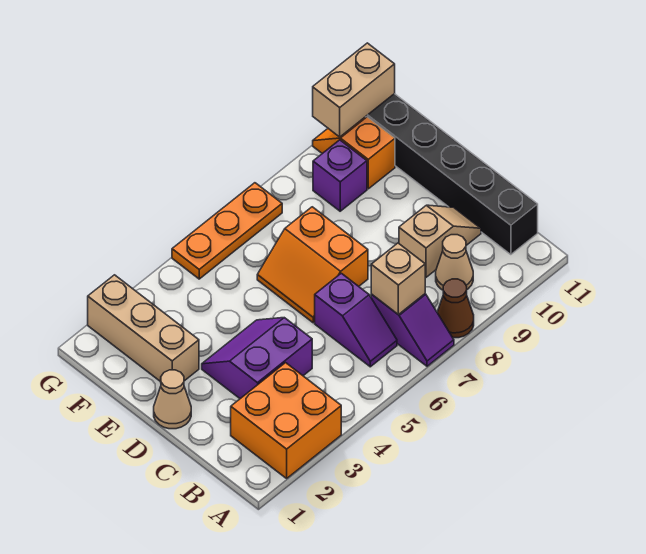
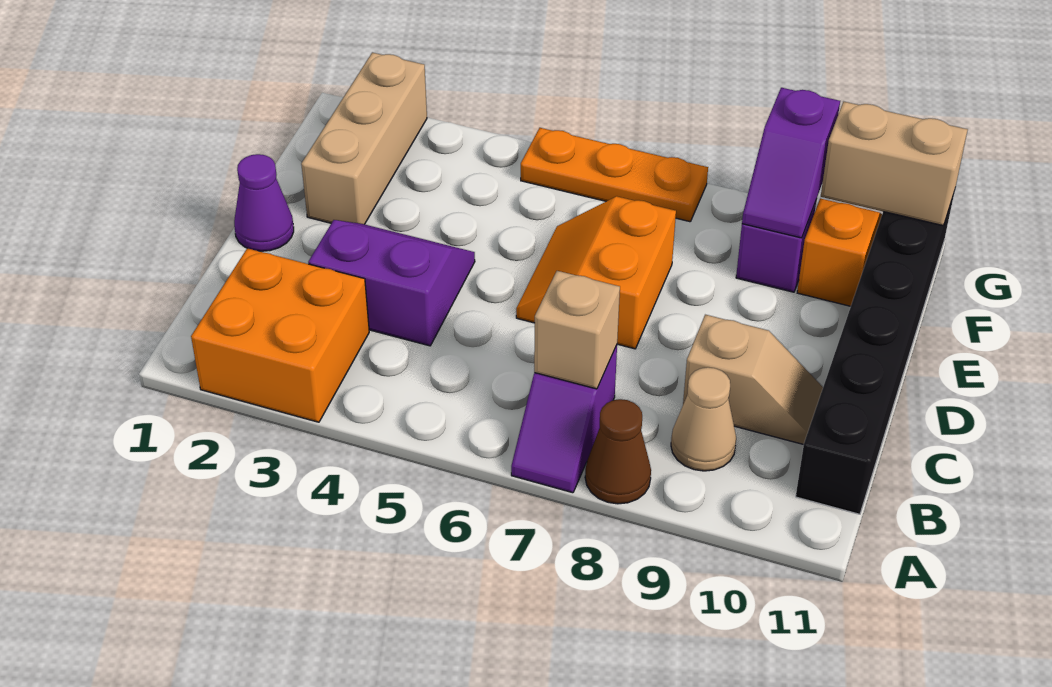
purple 1x2 slope [315,273,397,367] -> purple 1x2 slope moved to [742,88,840,238]
tan 1x1 cone [154,370,191,429] -> purple 1x1 cone [234,154,294,251]

